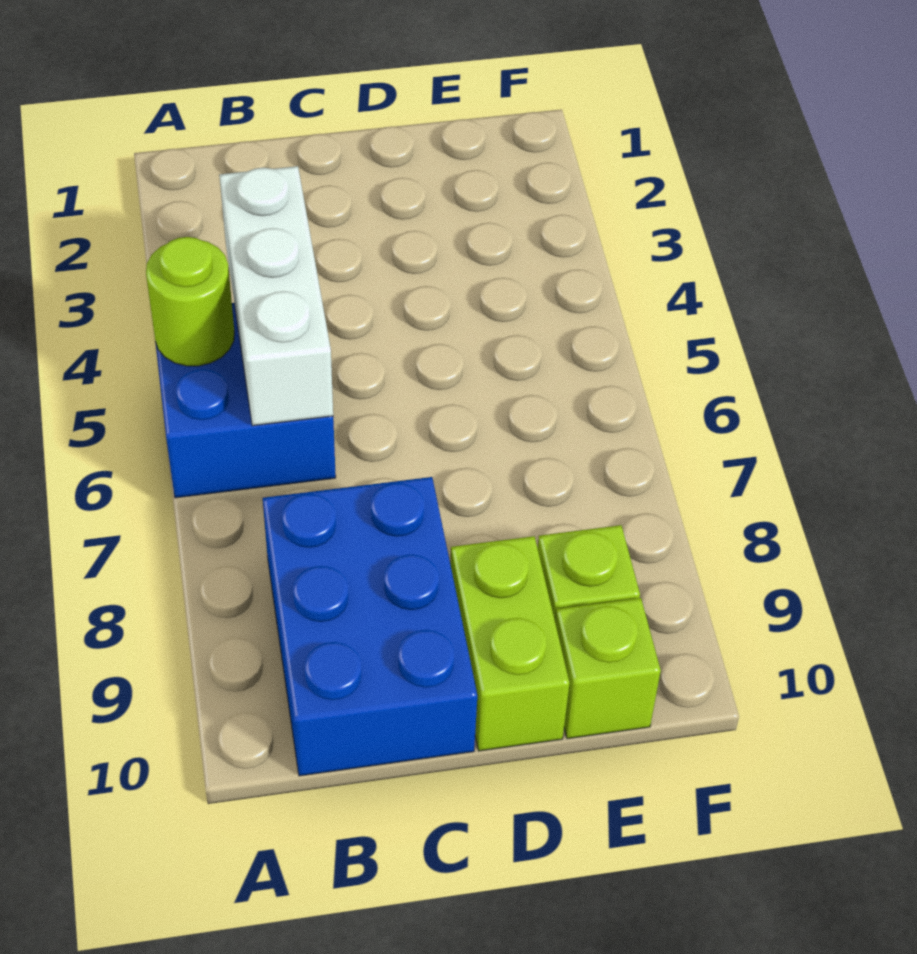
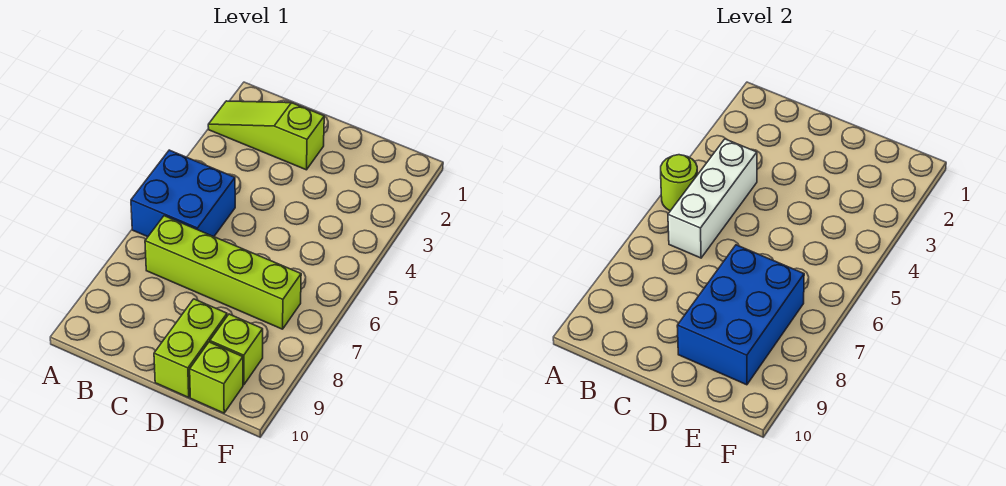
none -> lime 1x3 slope [208,101,324,170]
none -> lime 1x4 brick [145,216,301,329]
blue 2x3 brick [263,477,477,776] -> blue 2x3 brick moved to [677,245,804,385]

